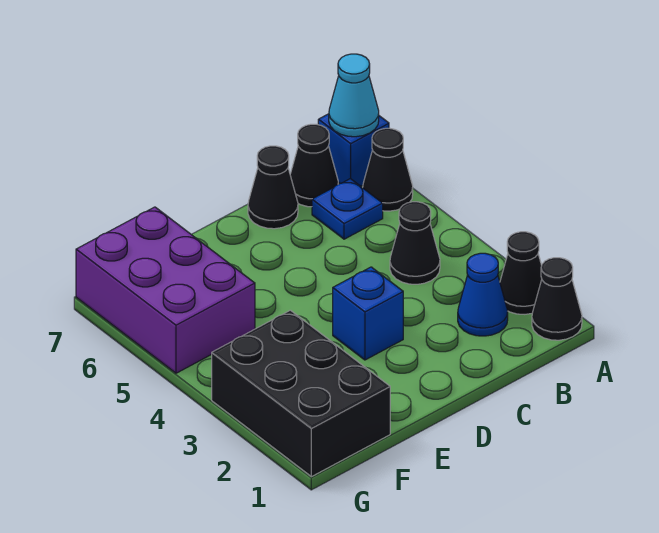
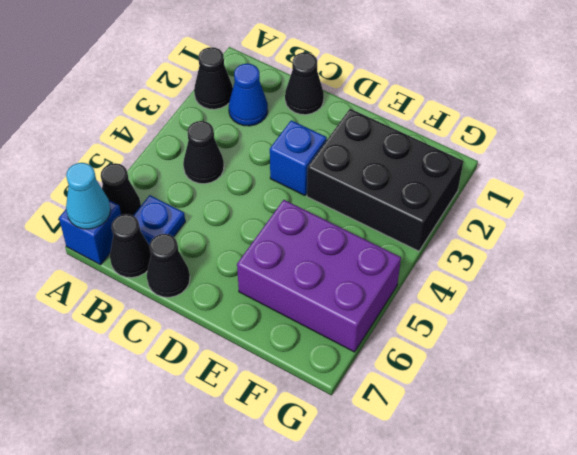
black 1x1 cone [532,258,582,340] -> black 1x1 cone moved to [285,53,324,115]
black 2x3 brick [212,310,390,477] -> black 2x3 brick turned to [307,109,463,251]
purple 2x3 brick [76,207,255,373] -> purple 2x3 brick turned to [237,200,401,352]

